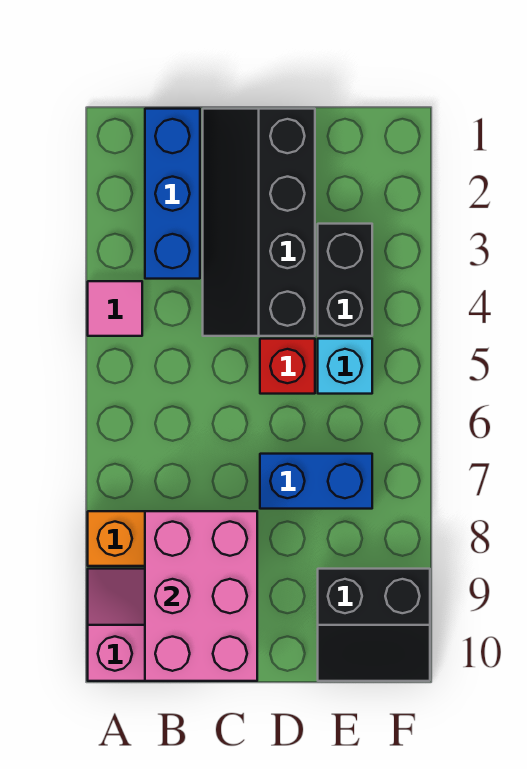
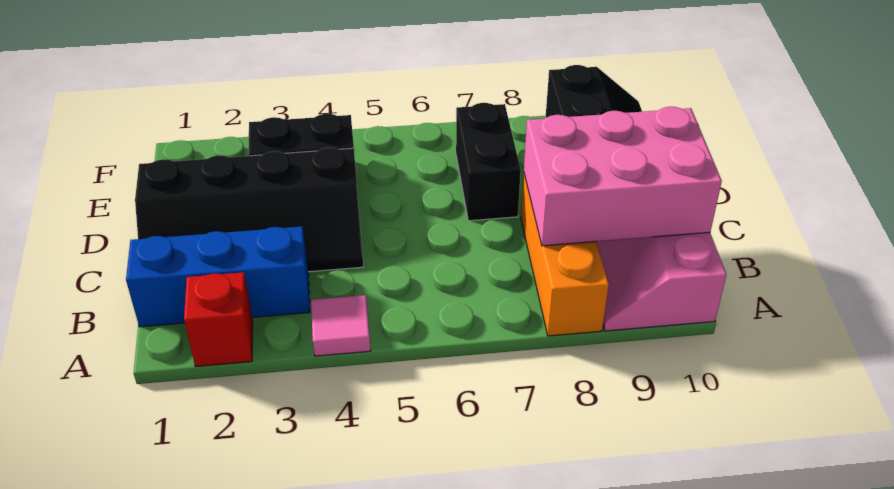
red 1x1 brick [260,339,315,394] -> red 1x1 brick moved to [184,272,253,367]
blue 1x2 brick [260,454,372,509] -> black 1x2 brick [456,103,521,221]
cyan 1x1 brick [318,339,372,394] -> none

